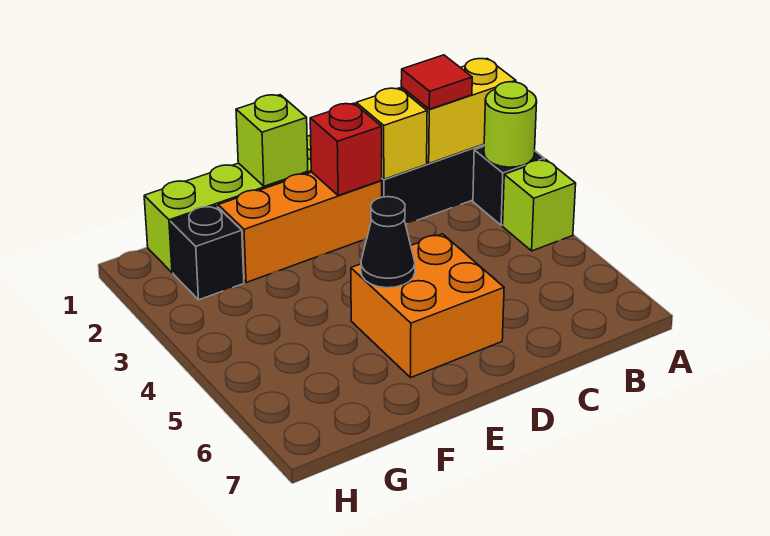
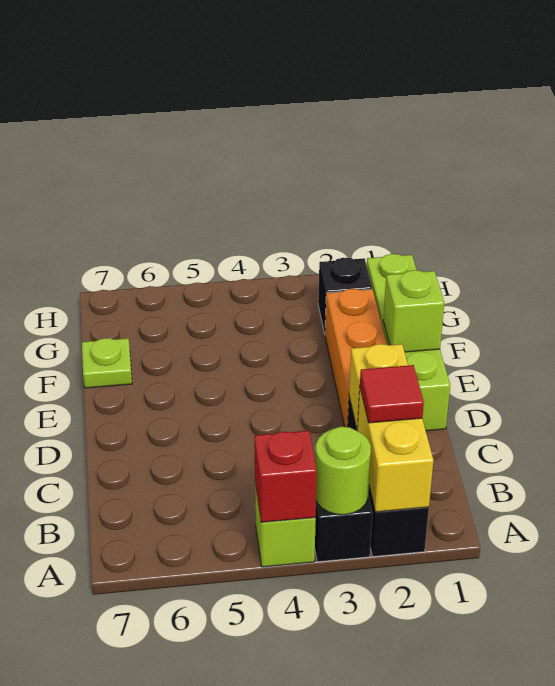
red 1x1 brick [310,103,382,196] -> red 1x1 brick moved to [254,431,317,522]
orange 2x2 brick [351,234,504,378] -> none
black 1x1 cone [361,197,415,288] -> none
none -> lime 1x1 plate [82,338,132,388]

